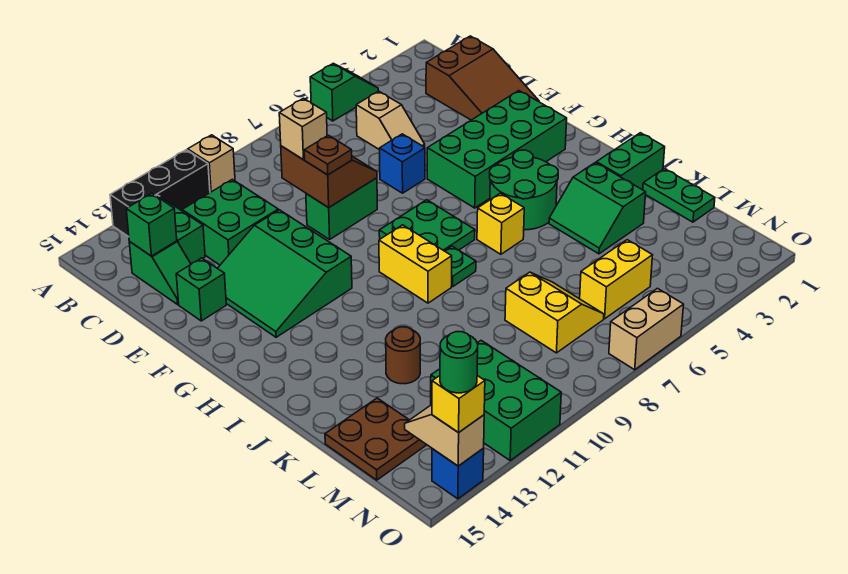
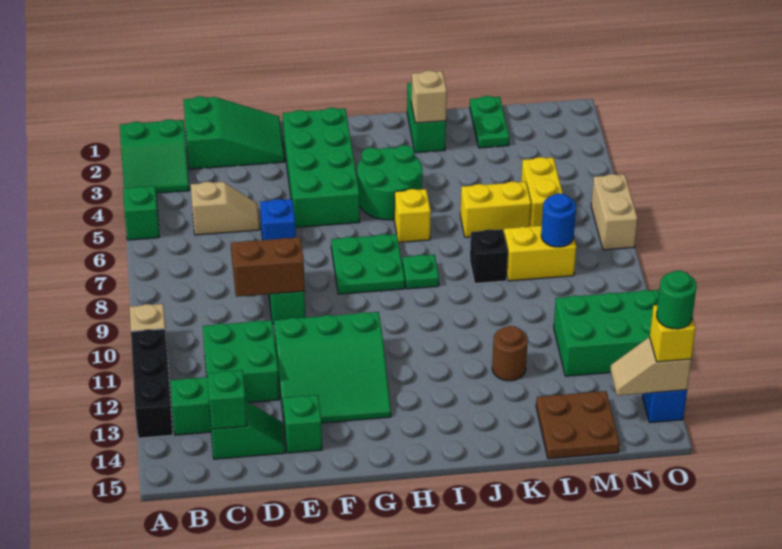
brown 2x3 slope [426,36,539,120] -> green 2x3 slope [183,96,285,169]
tan 1x1 brick [279,98,327,160] -> tan 1x1 brick moved to [411,70,447,123]
brown 1x1 plate [304,135,352,175] -> none
yellow 1x2 brick [379,225,452,303] -> yellow 1x2 brick moved to [460,181,531,237]
green 2x2 slope [549,163,646,254] -> green 2x2 slope moved to [120,119,189,193]
green 1x2 plate [643,169,715,222] -> green 1x2 plate turned to [470,96,509,148]
none -> black 1x1 brick [470,229,508,284]
none -> blue 1x1 round brick [541,193,576,247]

